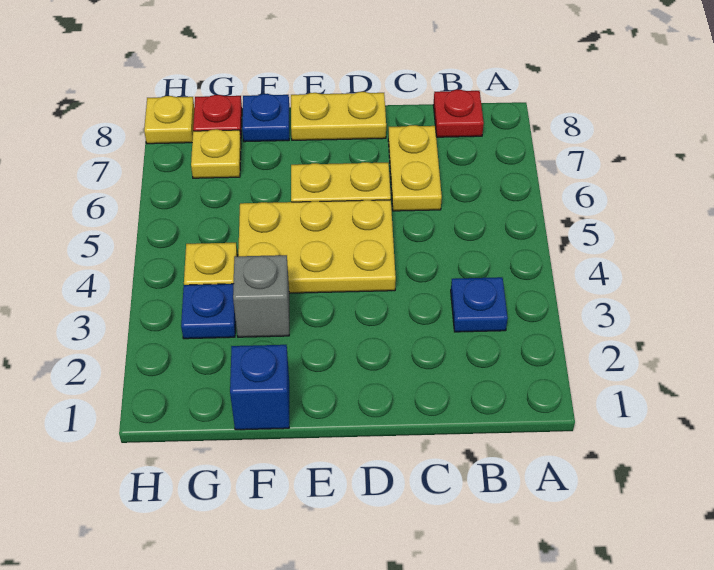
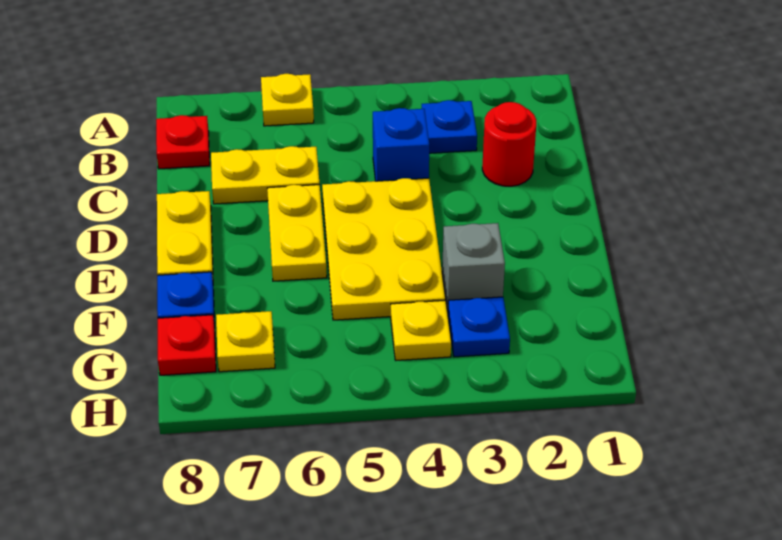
none -> red 1x1 round brick [482,102,536,186]
blue 1x1 brick [230,345,289,430] -> blue 1x1 brick moved to [373,108,429,181]
yellow 1x1 plate [144,96,194,144] -> yellow 1x1 plate moved to [261,74,314,126]

